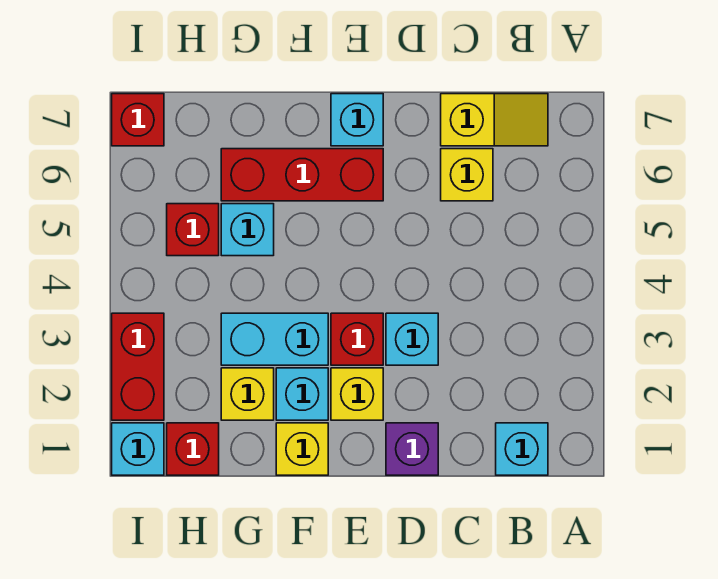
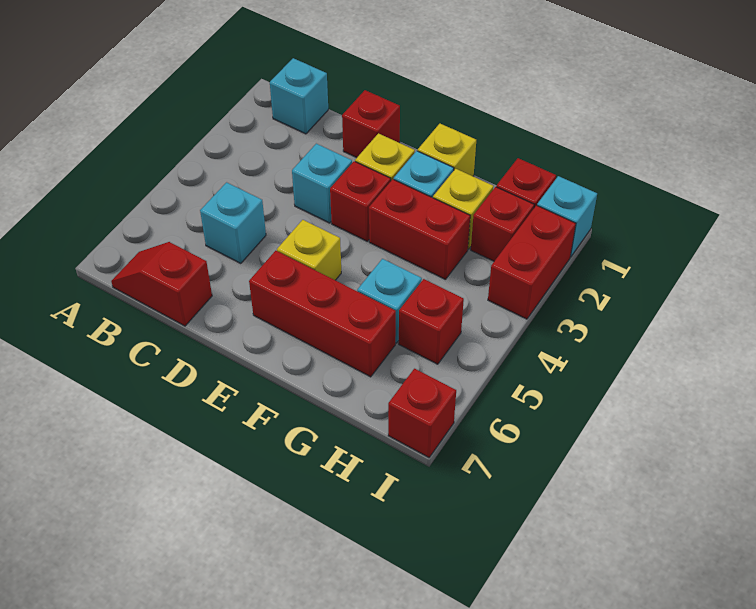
yellow 1x2 slope [441,94,548,146] -> red 1x2 slope [111,242,212,326]
yellow 1x1 brick [441,149,493,201] -> yellow 1x1 brick moved to [277,220,341,280]
purple 1x1 brick [386,423,438,475] -> red 1x1 brick [342,90,400,158]
cyan 1x1 brick [331,94,383,146] -> cyan 1x1 brick moved to [200,182,266,264]
cyan 1x2 brick [221,313,328,365] -> red 1x2 brick [369,179,470,280]
none -> red 1x1 brick [471,187,534,261]

